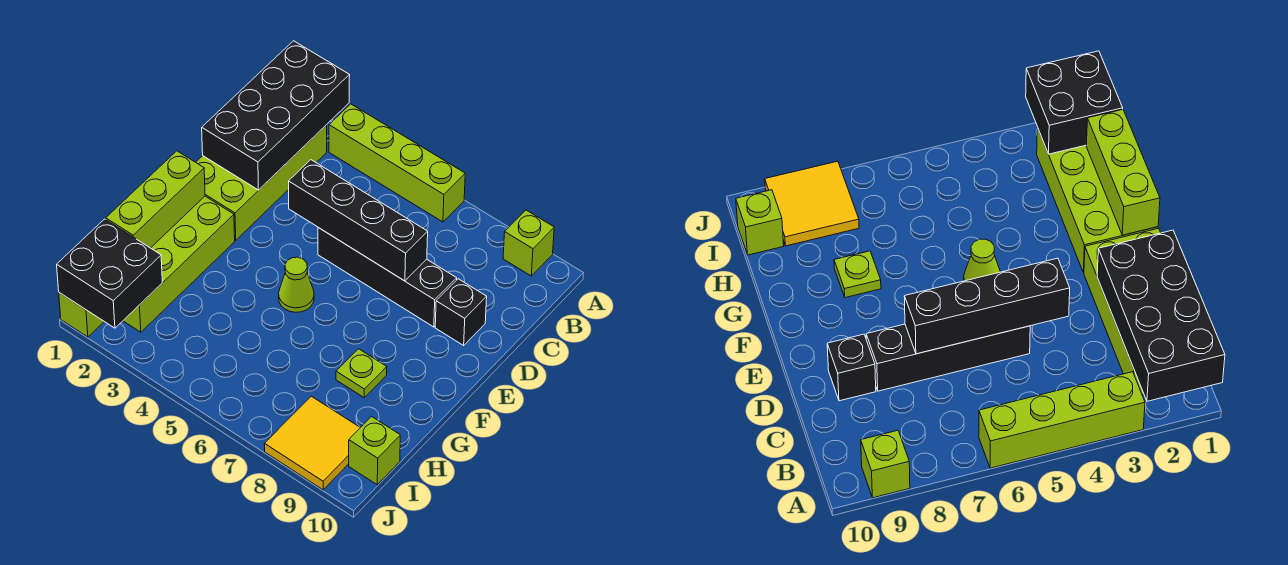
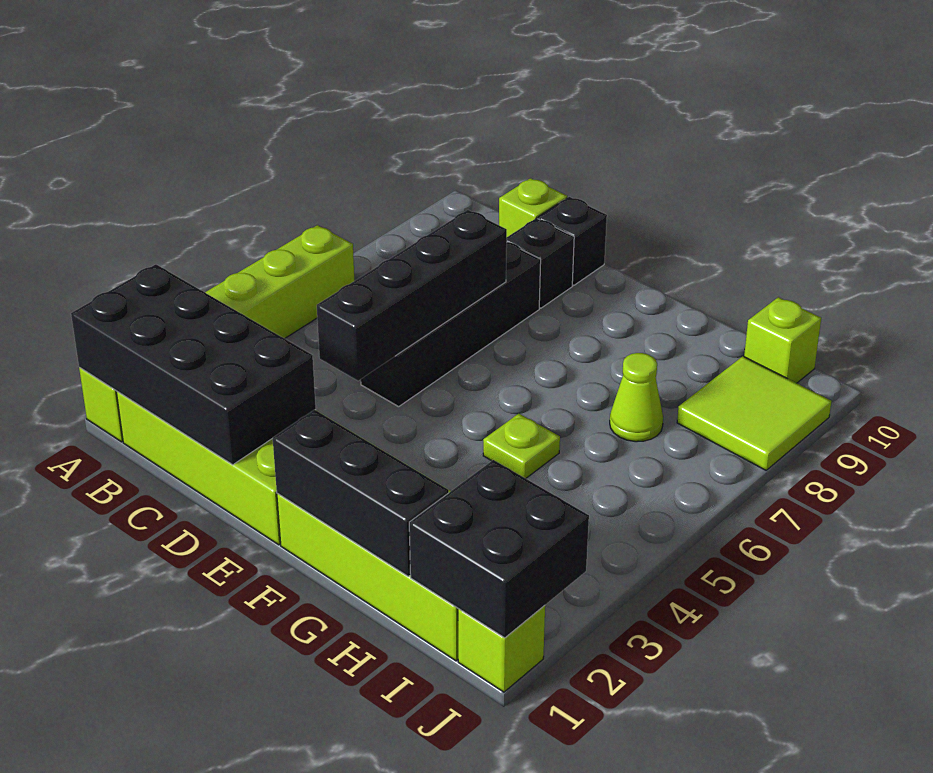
lime 1x4 brick [329,104,465,222] -> lime 1x6 brick [79,225,354,442]
lime 1x1 brick [503,210,554,276] -> lime 1x1 brick moved to [499,178,567,237]
none -> black 1x1 brick [538,197,607,286]
lime 1x3 brick [106,151,205,248] -> black 1x3 brick [273,410,449,576]
lime 1x1 cone [279,257,314,312] -> lime 1x1 cone moved to [610,353,663,442]
lime 1x1 plate [336,349,387,398] -> lime 1x1 plate moved to [483,414,560,478]
yellow 2x2 tile [264,396,360,490] -> lime 2x2 tile [677,356,831,470]

